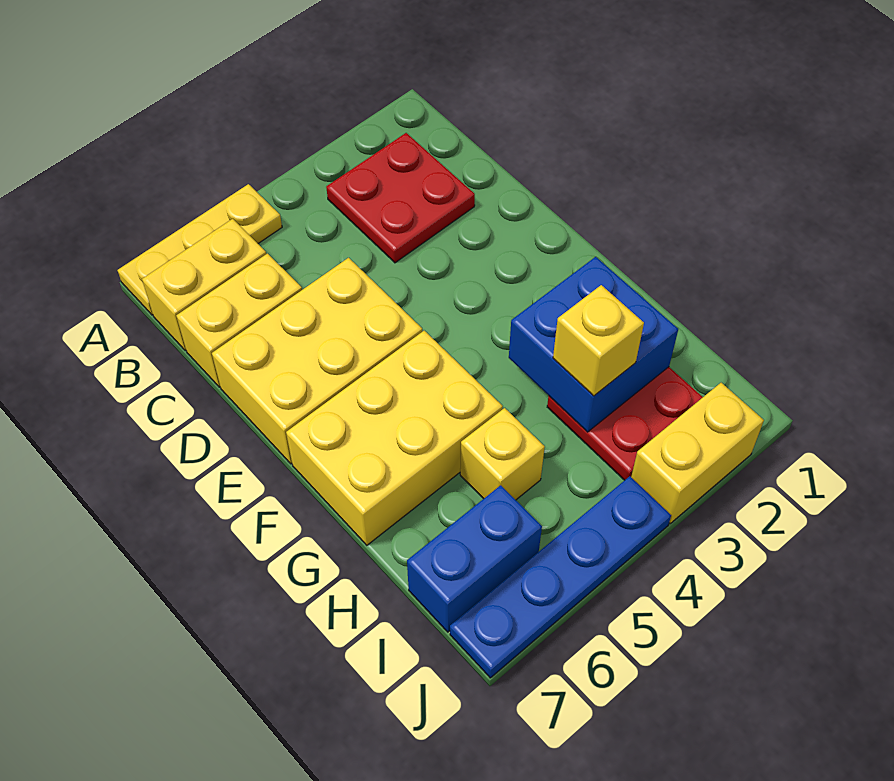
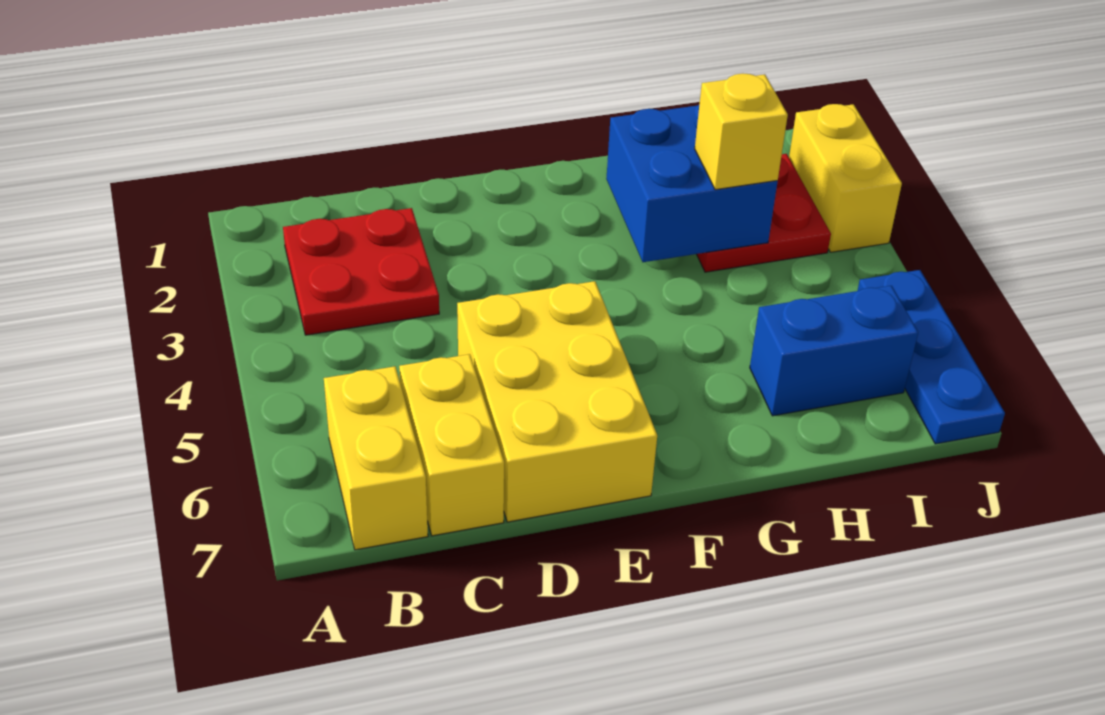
yellow 1x3 plate [118,184,282,315] -> none
yellow 2x3 brick [286,331,503,545] -> none
yellow 1x1 brick [460,408,545,500] -> none
blue 1x2 brick [407,485,542,632] -> blue 1x2 brick turned to [750,286,918,416]
blue 1x4 plate [450,476,671,678] -> blue 1x3 plate [858,270,1005,444]

